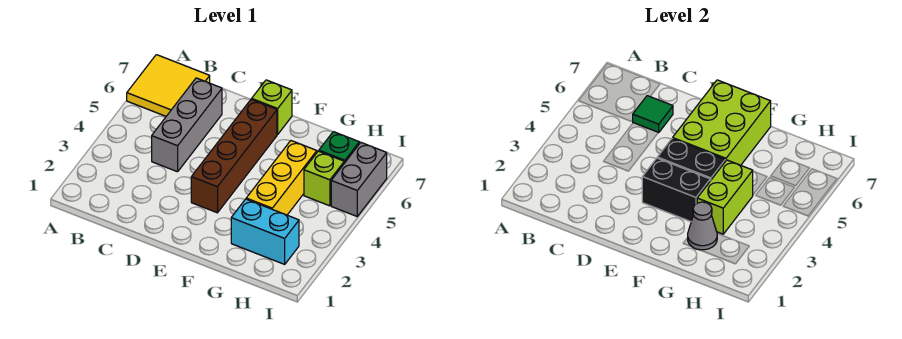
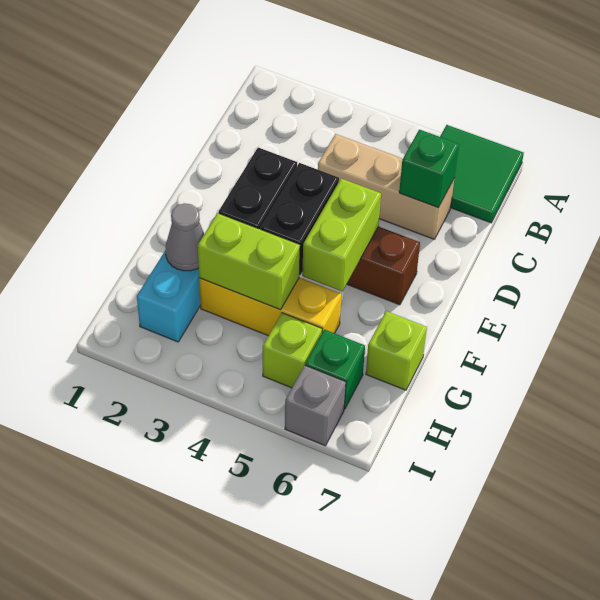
yellow 2x2 tile [127,55,210,116] -> green 2x2 tile [440,125,524,223]
grey 1x3 brick [152,78,222,172] -> tan 1x3 brick [318,134,454,239]
green 1x1 tile [633,96,673,133] -> green 1x1 brick [399,130,459,207]
lime 2x3 brick [673,80,771,165] -> lime 1x2 brick [302,178,381,291]
lime 1x1 brick [252,80,292,134] -> lime 1x1 brick moved to [366,311,427,390]
grey 1x2 brick [331,142,387,216] -> grey 1x1 brick [285,365,346,446]

